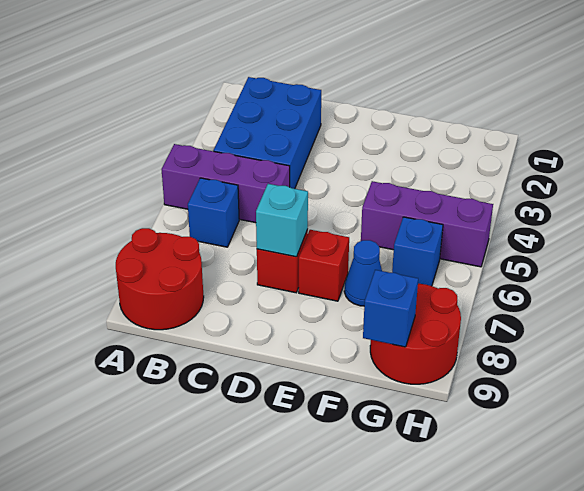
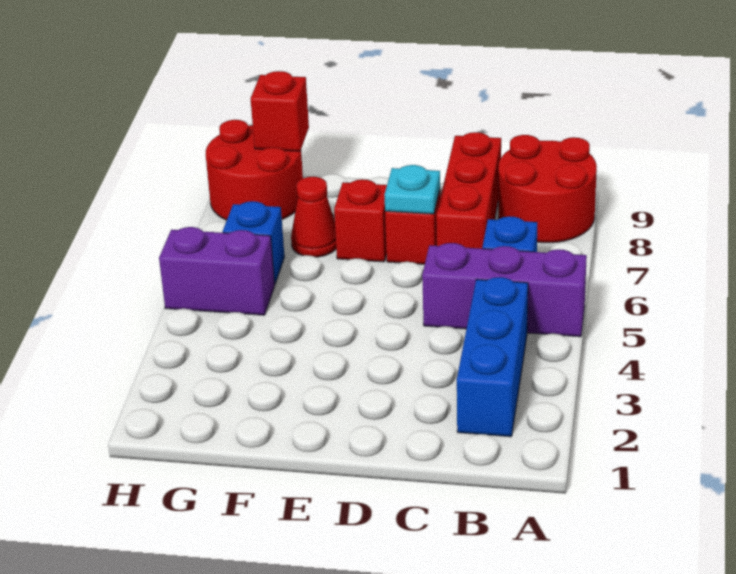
blue 2x3 brick [213,77,321,189] -> blue 1x3 brick [457,277,528,437]
none -> red 1x3 brick [436,132,501,249]
cyan 1x1 brick [256,184,308,257] -> cyan 1x1 plate [384,165,440,214]
purple 1x3 brick [361,181,493,267] -> purple 1x2 brick [159,227,275,315]
blue 1x1 cone [344,240,382,306] -> red 1x1 cone [291,177,336,257]
blue 1x1 brick [363,270,418,347] -> red 1x1 brick [251,71,309,151]

